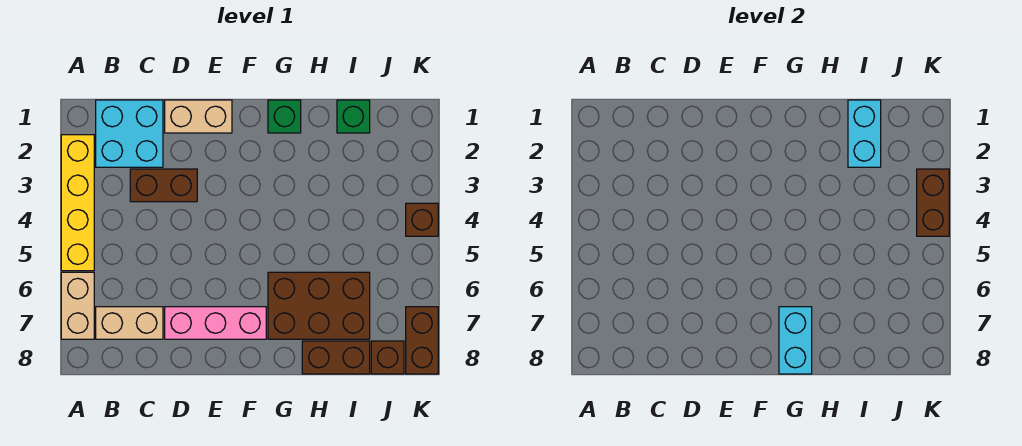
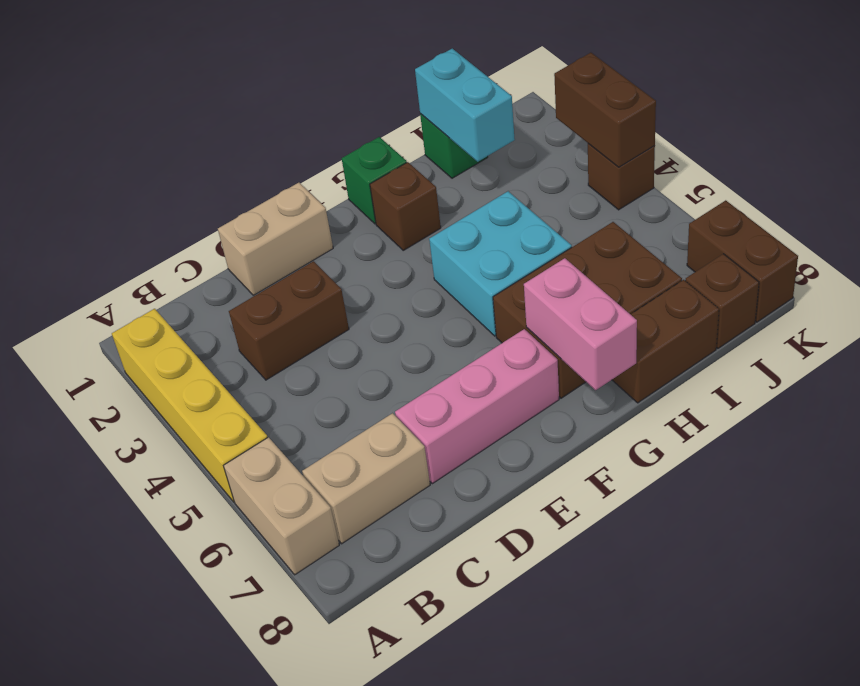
cyan 2x2 brick [96,100,163,167] -> cyan 2x2 brick moved to [429,191,572,336]
none -> brown 1x1 brick [370,162,441,250]
cyan 1x2 brick [779,307,812,374] -> pink 1x2 brick [524,258,637,390]

